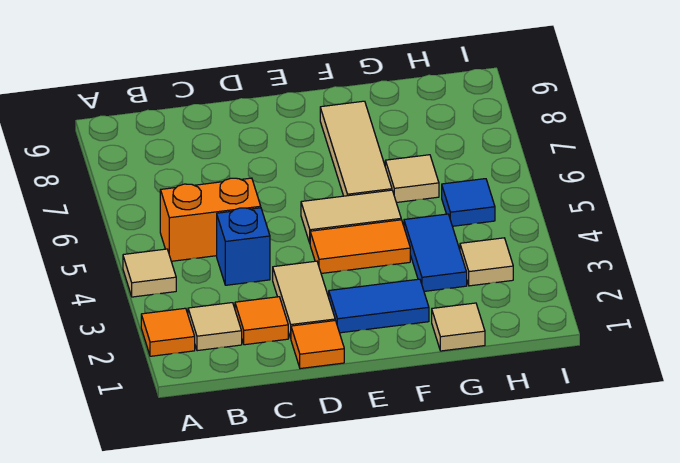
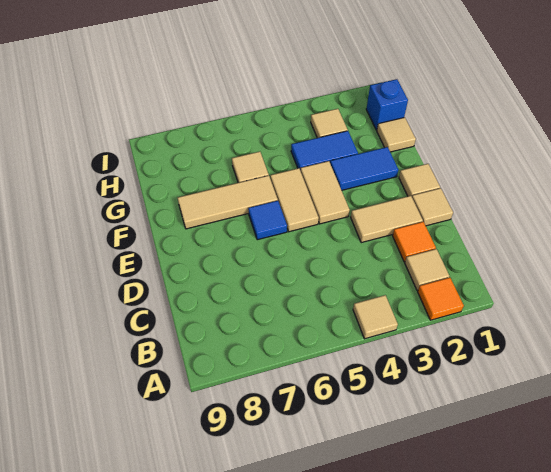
orange 1x2 brick [160,178,261,261] -> none
blue 1x1 brick [217,208,270,285] -> blue 1x1 brick moved to [366,79,408,130]
orange 1x1 tile [291,321,344,369] -> tan 1x1 tile [412,188,453,226]
none -> tan 1x1 tile [399,164,440,196]
blue 1x2 tile [329,279,429,333] -> blue 1x2 tile turned to [330,147,398,190]
orange 1x2 tile [310,220,410,273] -> tan 1x2 tile [301,161,350,224]
blue 1x1 tile [442,179,495,226] -> blue 1x1 tile moved to [248,201,287,240]

